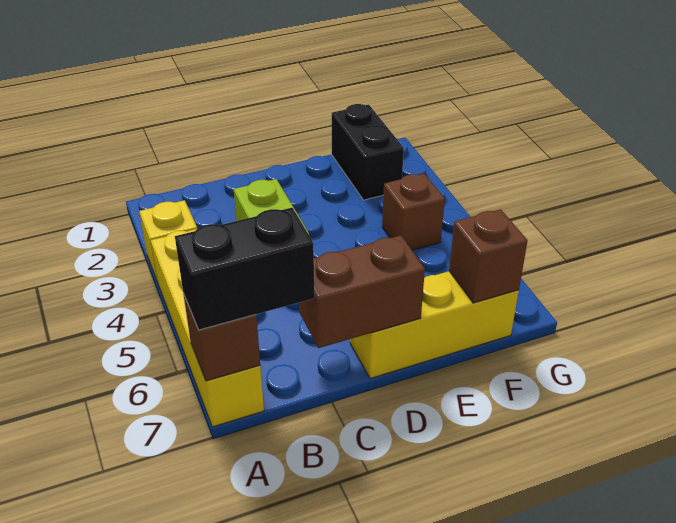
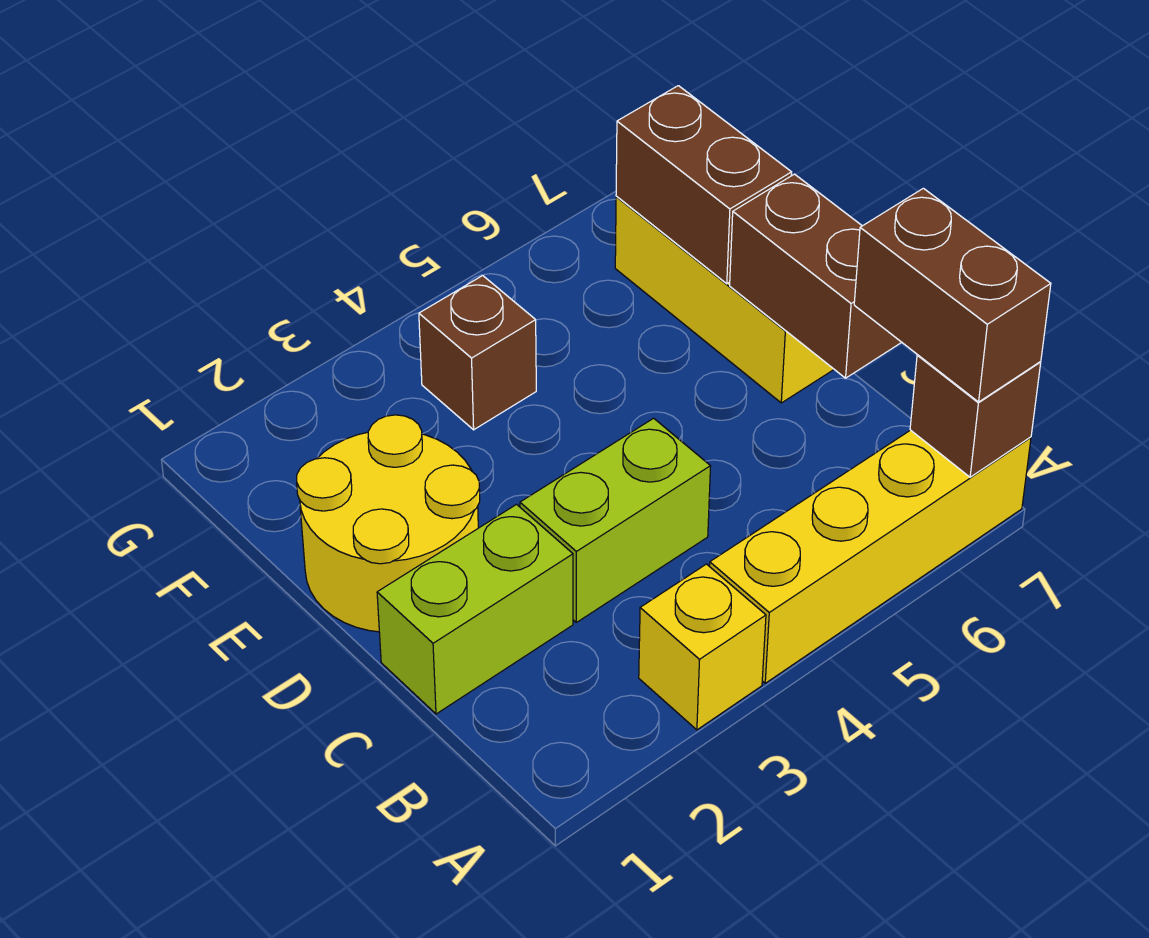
black 1x2 brick [175,208,315,330] -> brown 1x2 brick [854,188,1051,402]
none -> lime 1x2 brick [377,504,573,714]
none -> yellow 2x2 round brick [297,415,480,632]
black 1x2 brick [332,104,404,200] -> none
brown 1x1 brick [449,209,528,303] -> brown 1x2 brick [616,86,792,284]

